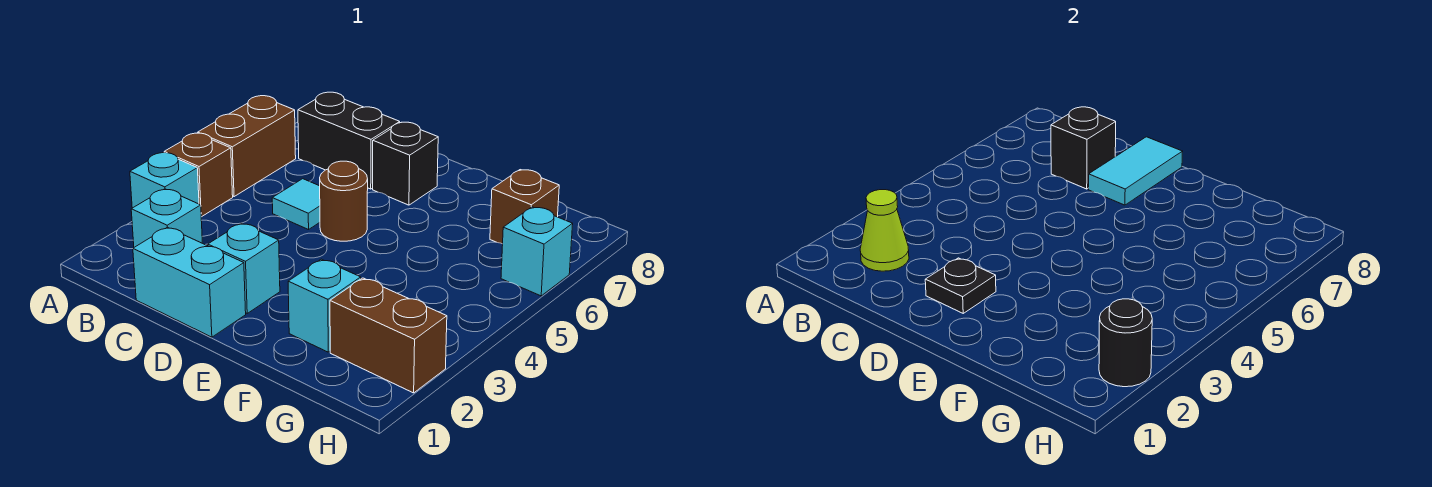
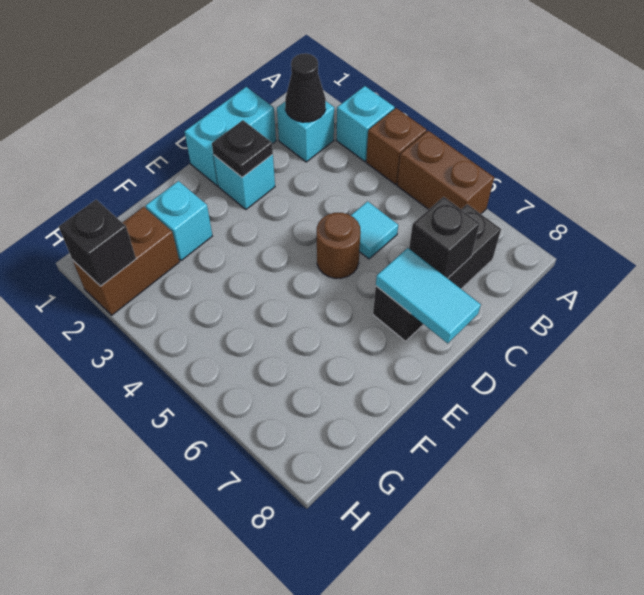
lime 1x1 cone [860,190,909,271] -> black 1x1 cone [285,53,326,122]
brown 1x1 brick [490,170,559,244] -> none
black 1x1 round brick [1099,299,1152,387] -> black 1x1 brick [59,200,136,286]
cyan 1x1 brick [501,207,573,296] -> none

